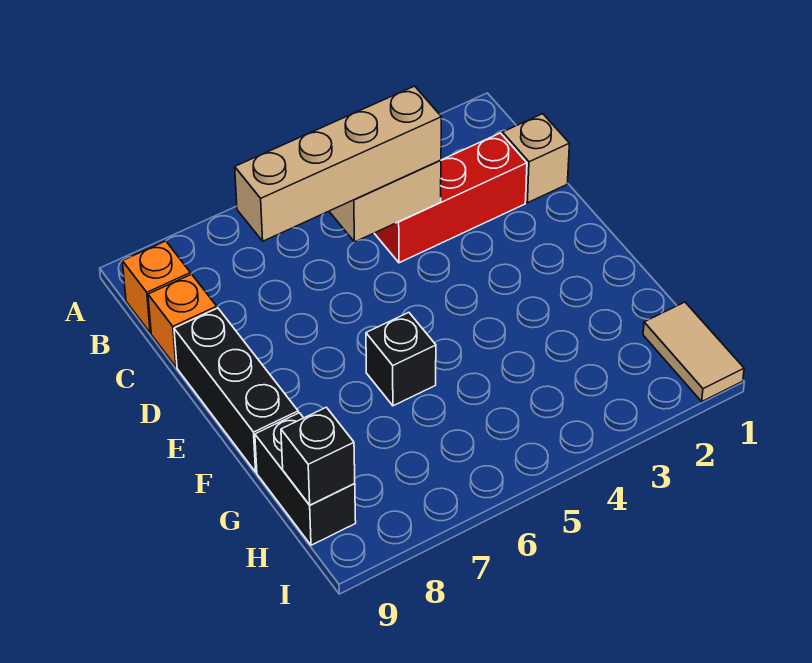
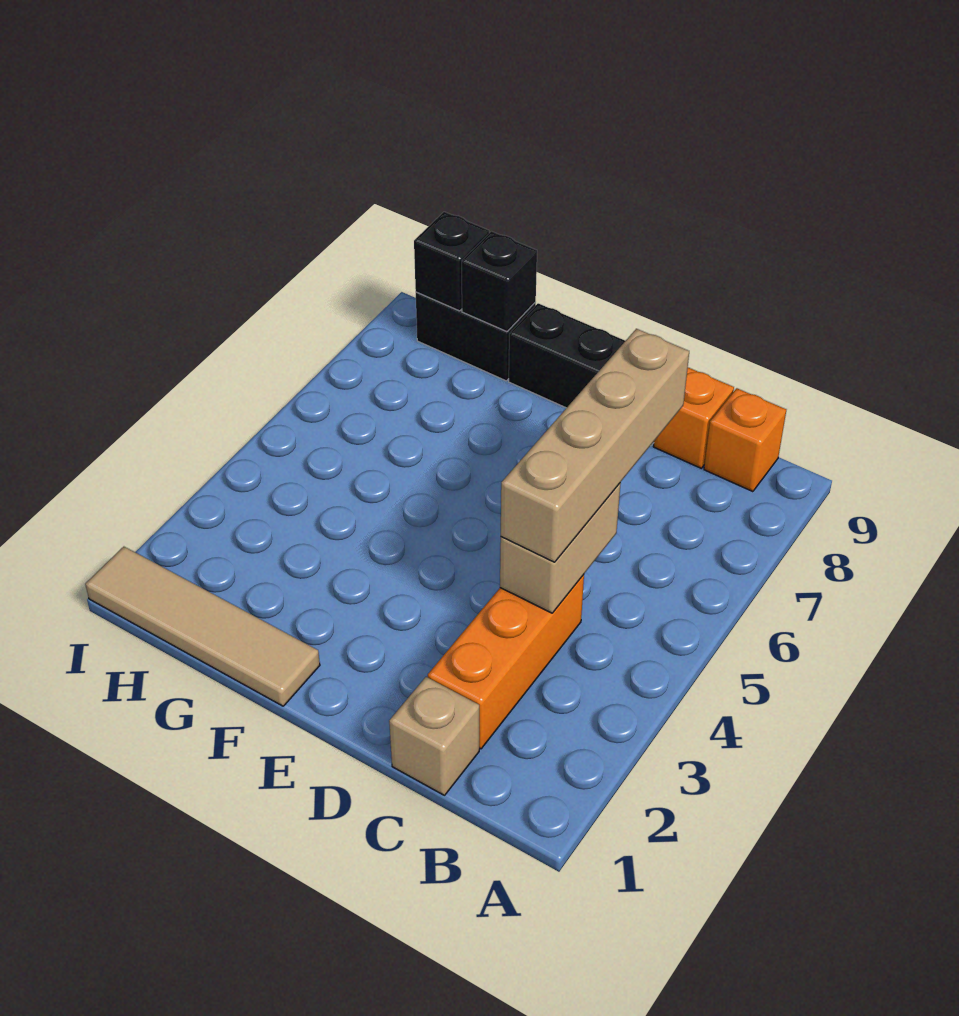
red 1x3 brick [374,133,527,263] -> orange 1x3 brick [428,575,584,749]
black 1x1 brick [366,313,436,406] -> black 1x1 brick moved to [462,231,537,332]
tan 1x2 tile [643,302,744,401] -> tan 1x4 tile [85,547,320,706]

